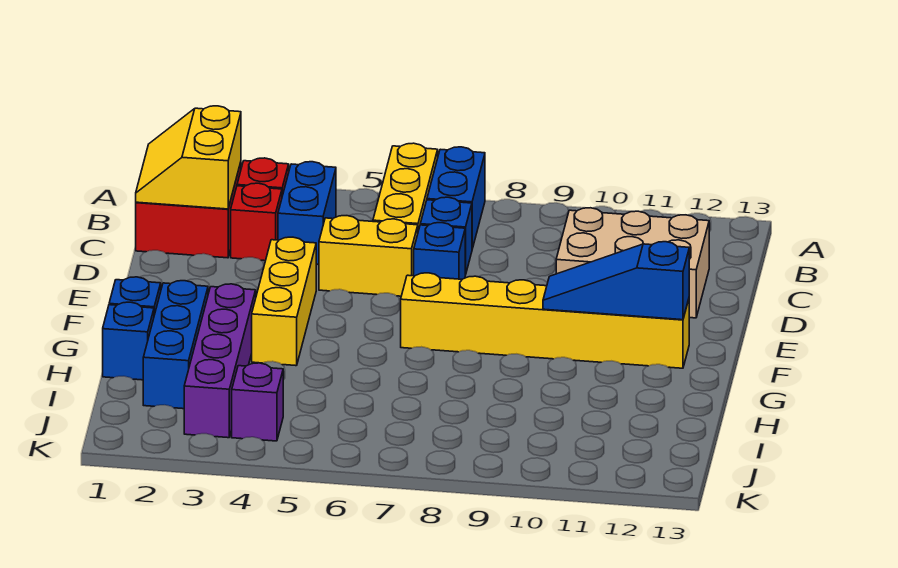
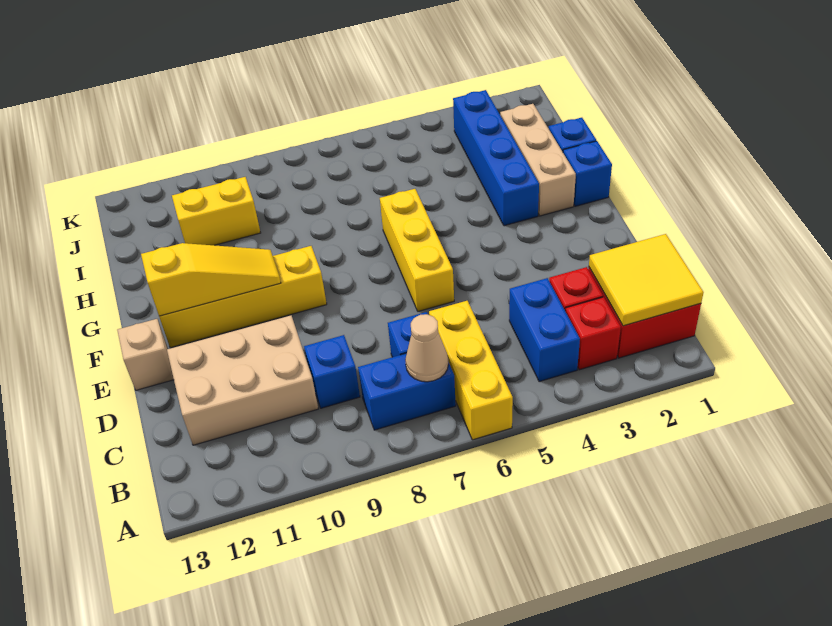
blue 1x2 brick [427,147,485,249] -> blue 1x2 brick turned to [358,353,456,430]
yellow 2x2 slope [136,106,241,209] -> yellow 2x2 tile [589,234,704,326]
none -> tan 1x1 cone [405,314,448,382]
yellow 1x2 brick [319,216,418,296] -> yellow 1x2 brick moved to [172,177,261,245]
blue 1x1 brick [414,223,465,279] -> blue 1x1 brick moved to [304,335,360,408]
yellow 1x3 brick [252,237,316,366] -> yellow 1x3 brick moved to [380,189,454,311]
none -> tan 1x1 brick [117,319,174,390]
yellow 1x6 brick [401,273,689,368] -> yellow 1x4 brick [159,246,327,348]
blue 1x3 slope [543,242,689,320] -> yellow 1x3 slope [141,243,281,316]
blue 1x3 brick [143,281,208,409] -> tan 1x3 brick [500,104,576,216]
purple 1x4 brick [184,284,256,438] -> blue 1x4 brick [453,90,539,226]
purple 1x1 brick [232,363,283,441] -> none

